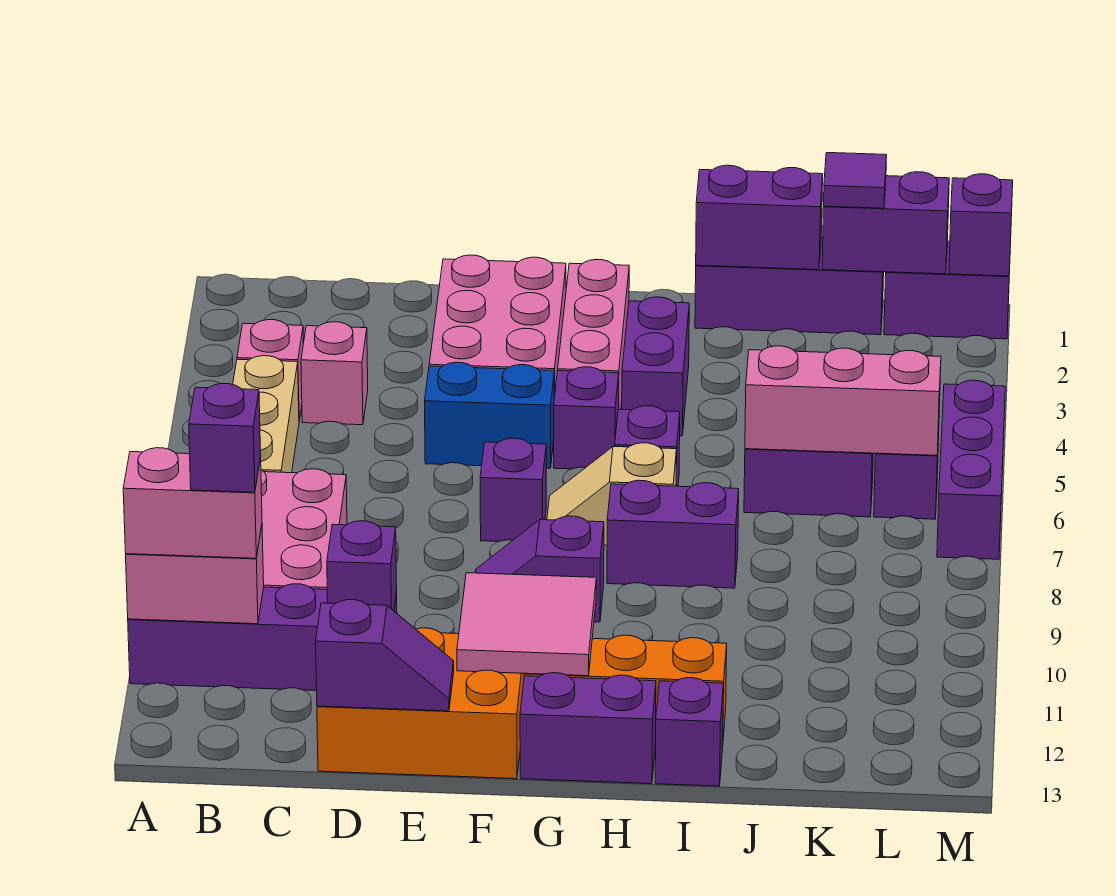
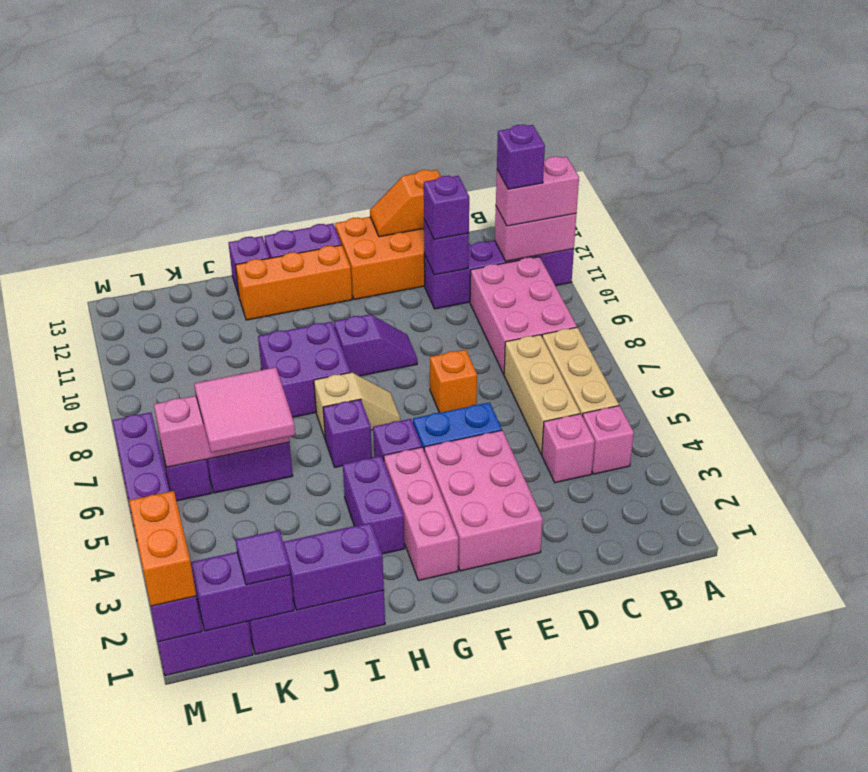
none -> tan 1x3 brick [504,335,580,454]
purple 1x2 slope [316,600,454,711] -> orange 1x2 slope [370,170,441,237]
none -> orange 1x1 brick [430,350,477,413]
purple 1x1 brick [480,438,546,542] -> purple 1x1 brick moved to [424,176,469,240]
pink 2x2 tile [457,573,596,676] -> pink 2x2 tile moved to [194,367,295,453]
purple 1x2 brick [607,480,739,588] -> purple 2x2 brick [258,322,351,417]
none -> orange 1x2 brick [129,491,196,606]

